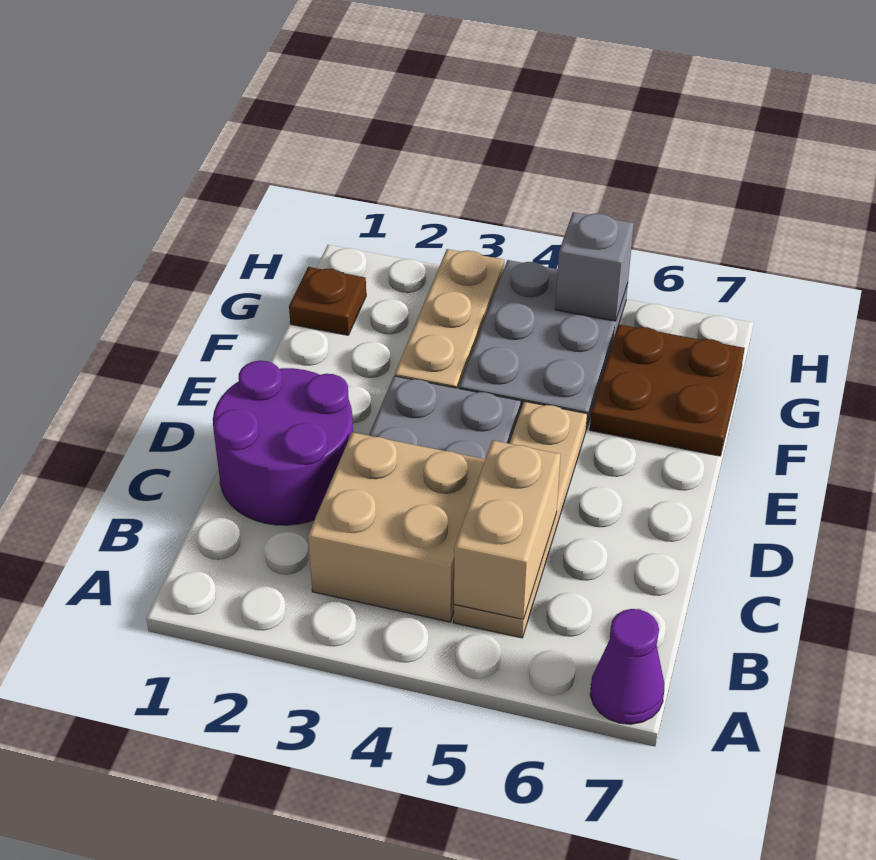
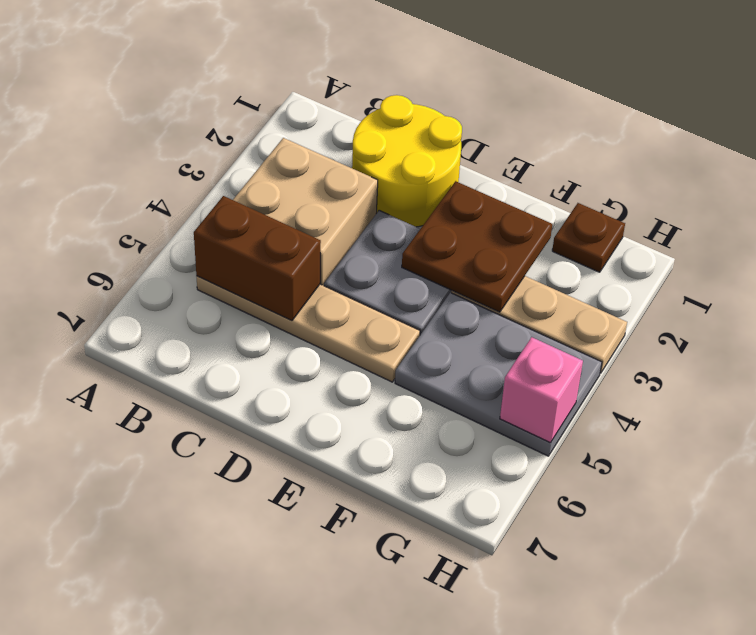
purple 1x1 cone [590,609,664,724] -> none
tan 1x2 brick [454,440,561,619] -> brown 1x2 brick [194,196,321,320]
purple 2x2 round brick [213,361,353,525] -> yellow 2x2 round brick [352,95,462,227]
brown 2x2 plate [590,324,745,456] -> brown 2x2 plate moved to [402,181,552,312]
grey 1x1 brick [555,212,634,321] -> pink 1x1 brick [500,337,583,443]

